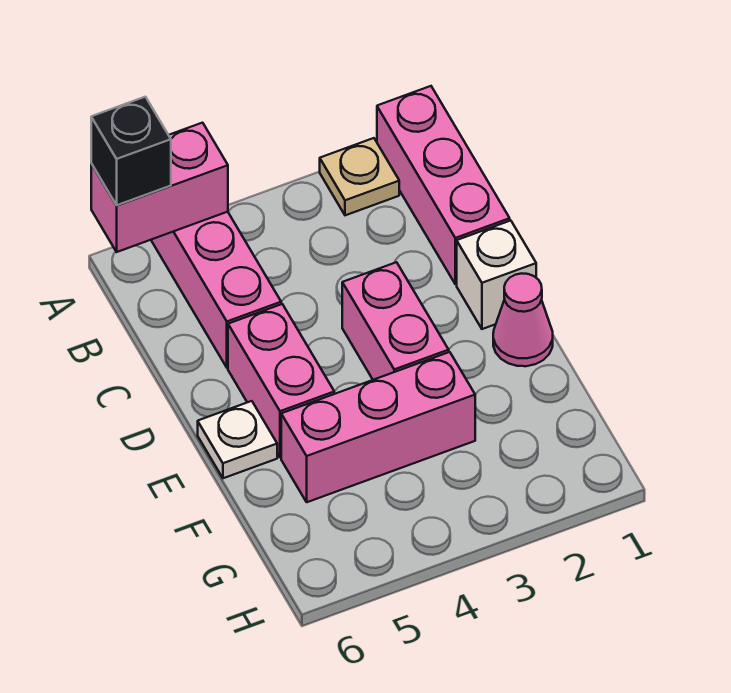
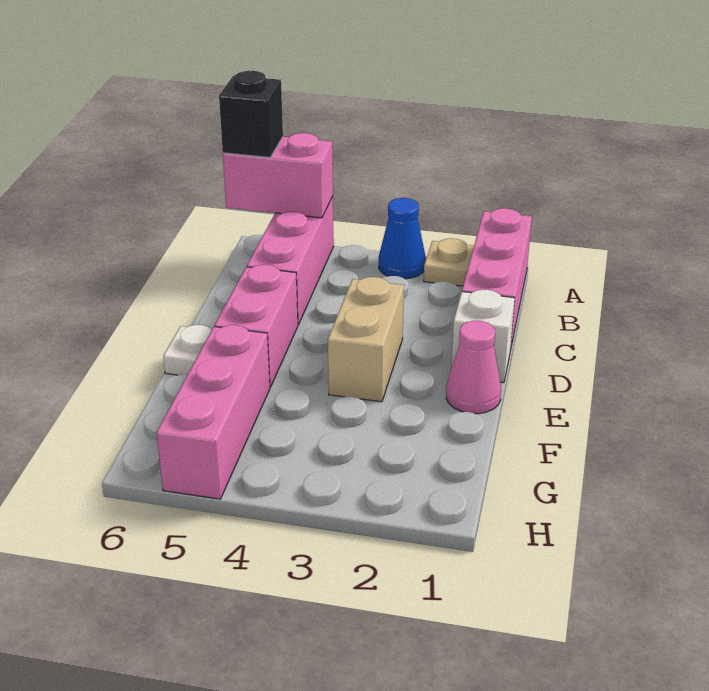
none -> blue 1x1 cone [379,198,426,279]
pink 1x2 brick [342,262,449,380] -> tan 1x2 brick [328,277,404,402]
pink 1x3 brick [281,352,475,502] -> pink 1x3 brick turned to [156,325,270,499]

